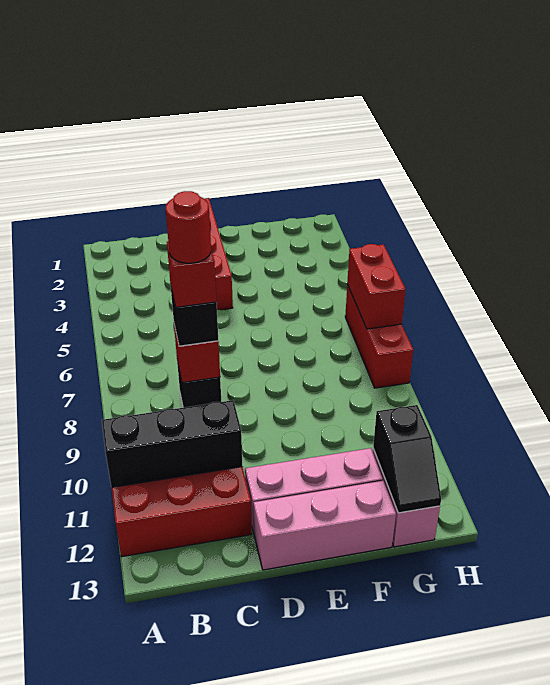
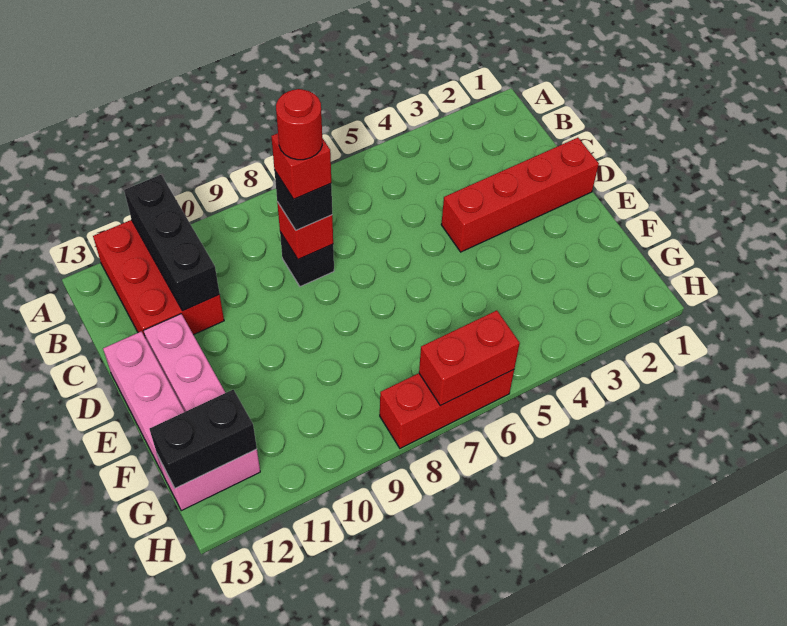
black 1x2 slope [373,405,441,513] -> black 1x2 brick [150,389,257,488]

